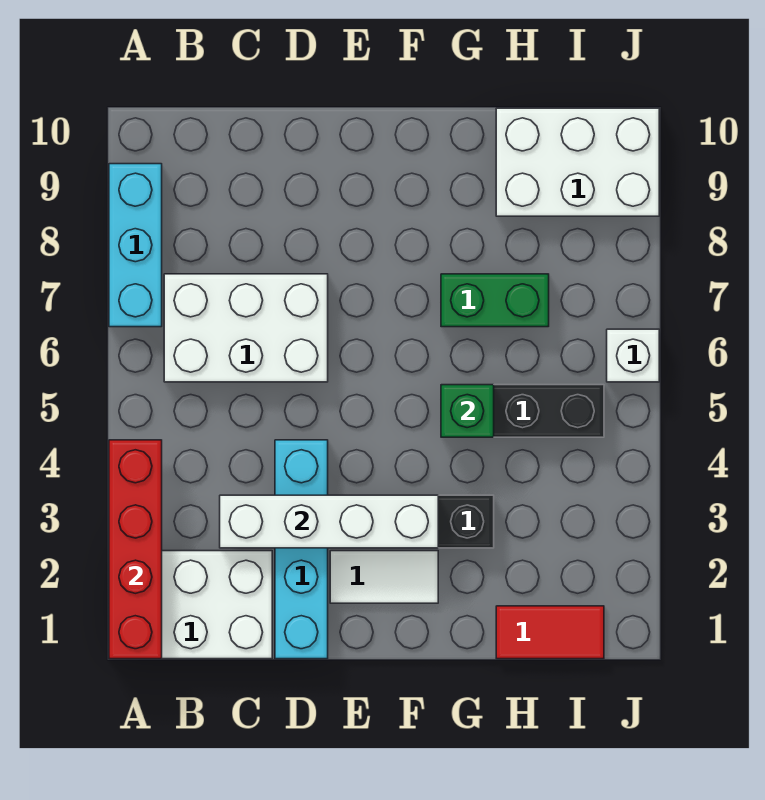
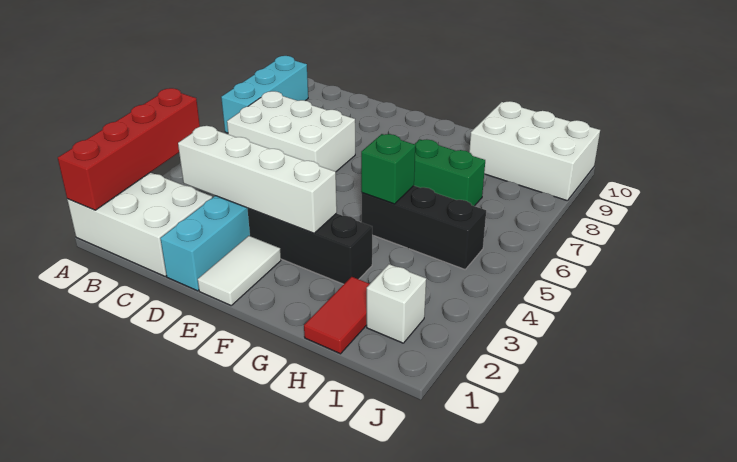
white 1x2 tile [330,551,438,603] -> white 1x2 tile turned to [198,236,281,305]
red 1x2 tile [496,606,604,659] -> red 1x2 tile turned to [304,277,370,354]
white 1x1 brick [607,329,659,382] -> white 1x1 brick moved to [367,264,426,343]

